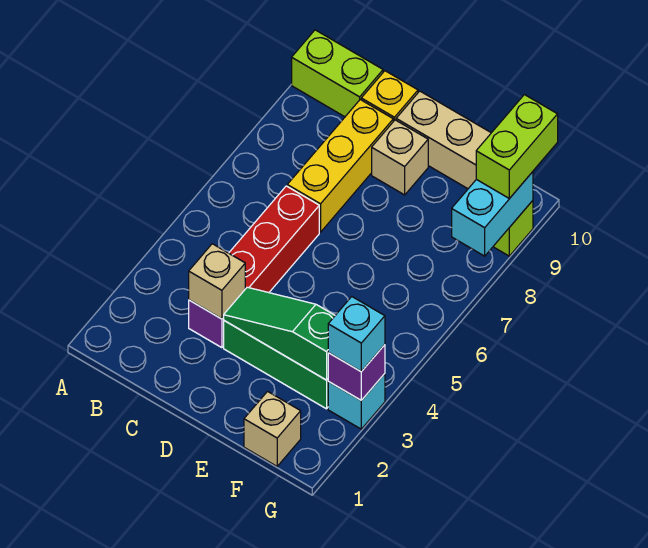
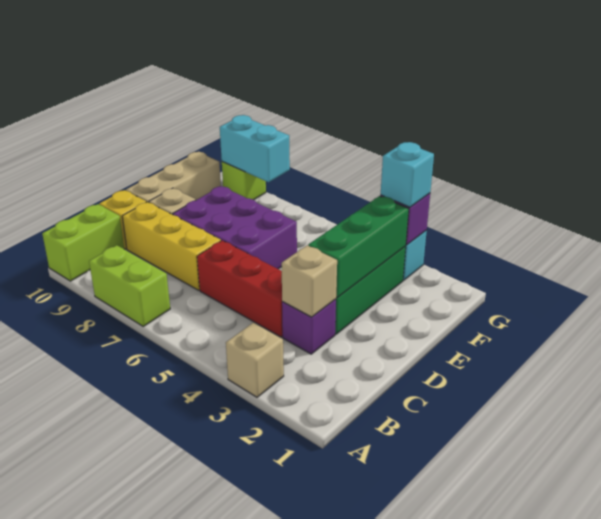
green 1x3 slope [224,287,335,380] -> green 1x3 brick [308,196,409,298]
none -> purple 2x3 brick [173,186,297,269]
tan 1x1 brick [244,391,301,466] -> tan 1x1 brick moved to [226,323,284,397]
lime 1x2 brick [476,95,558,199] -> lime 1x2 brick moved to [89,245,170,326]

